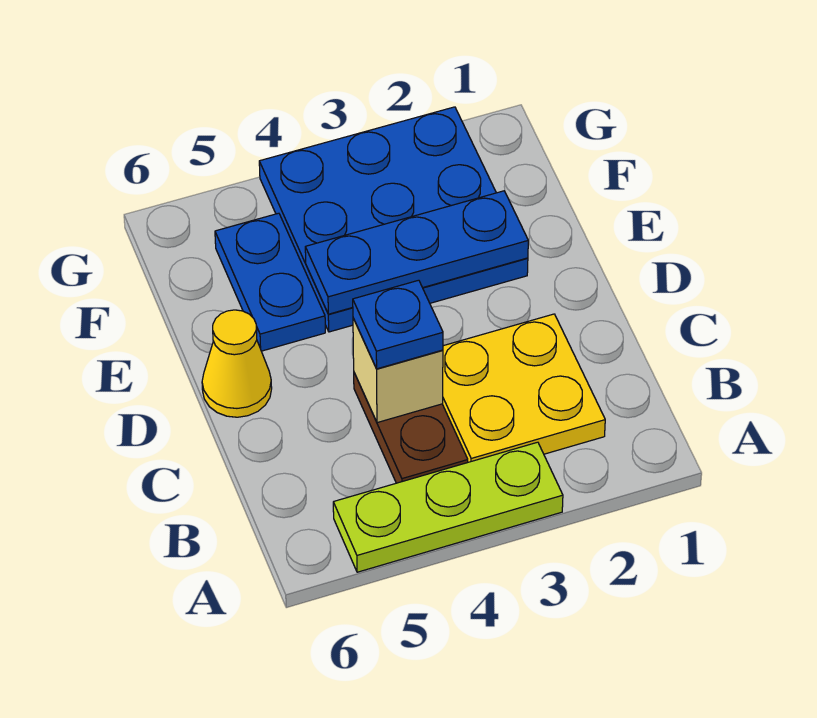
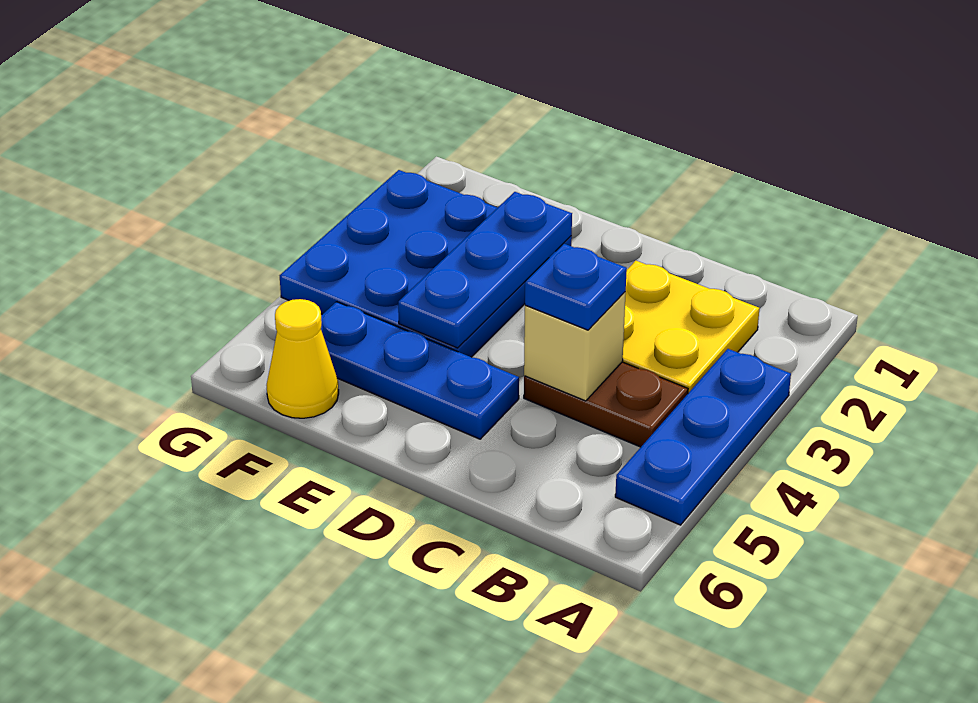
lime 1x3 plate [333,442,563,572] -> blue 1x3 plate [615,349,791,525]
yellow 1x1 cone [202,310,272,417] -> yellow 1x1 cone moved to [267,299,339,418]
blue 1x2 plate [215,213,325,351] -> blue 1x3 plate [321,302,519,439]

